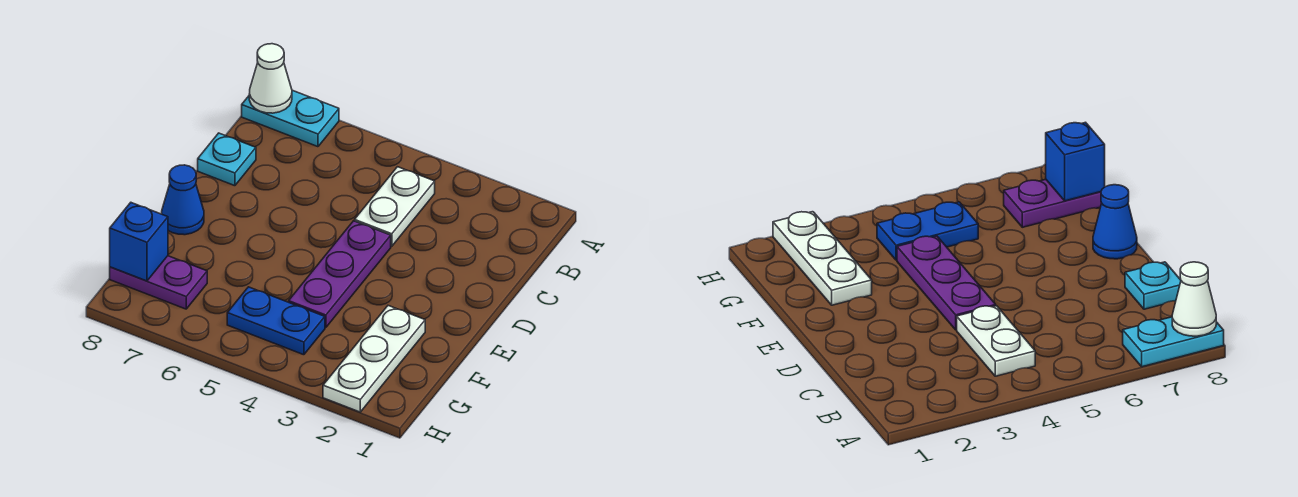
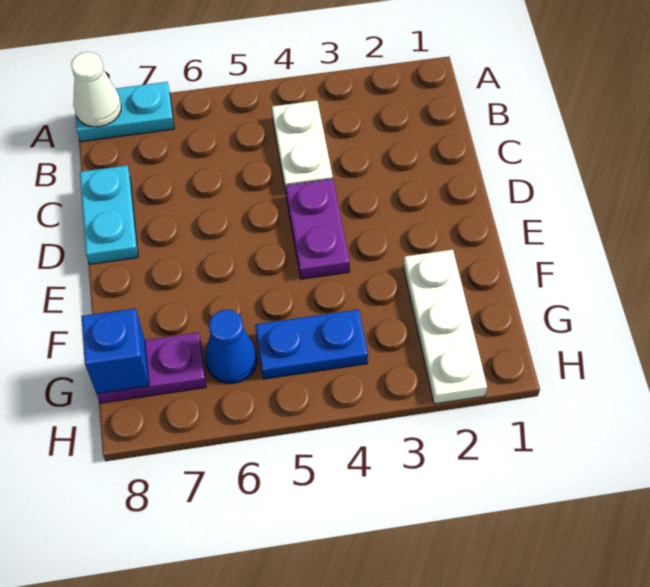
cyan 1x1 plate [198,133,256,186] -> cyan 1x2 plate [80,165,138,264]
purple 1x3 plate [289,221,391,328] -> purple 1x2 plate [286,179,350,279]
blue 1x1 cone [162,165,204,235] -> blue 1x1 cone moved to [205,310,257,383]

